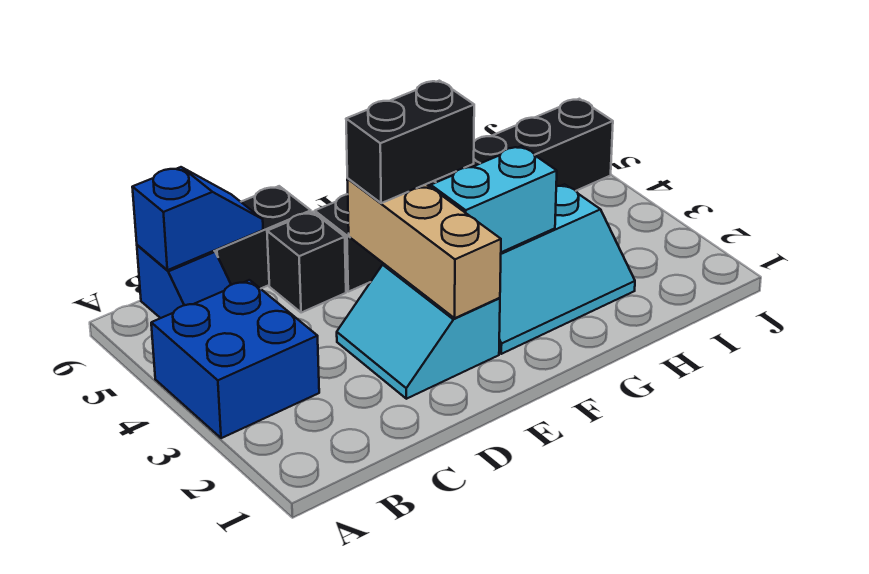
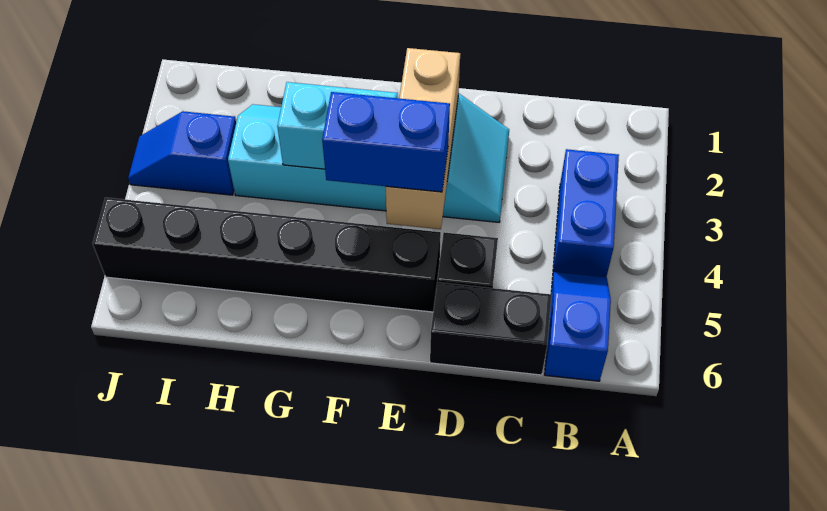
blue 2x2 brick [151,280,319,438] -> blue 1x2 brick [553,149,619,277]
blue 1x2 slope [132,167,263,270] -> blue 1x2 slope moved to [128,111,236,195]
black 1x2 brick [346,81,474,203] -> blue 1x2 brick [322,92,450,192]

